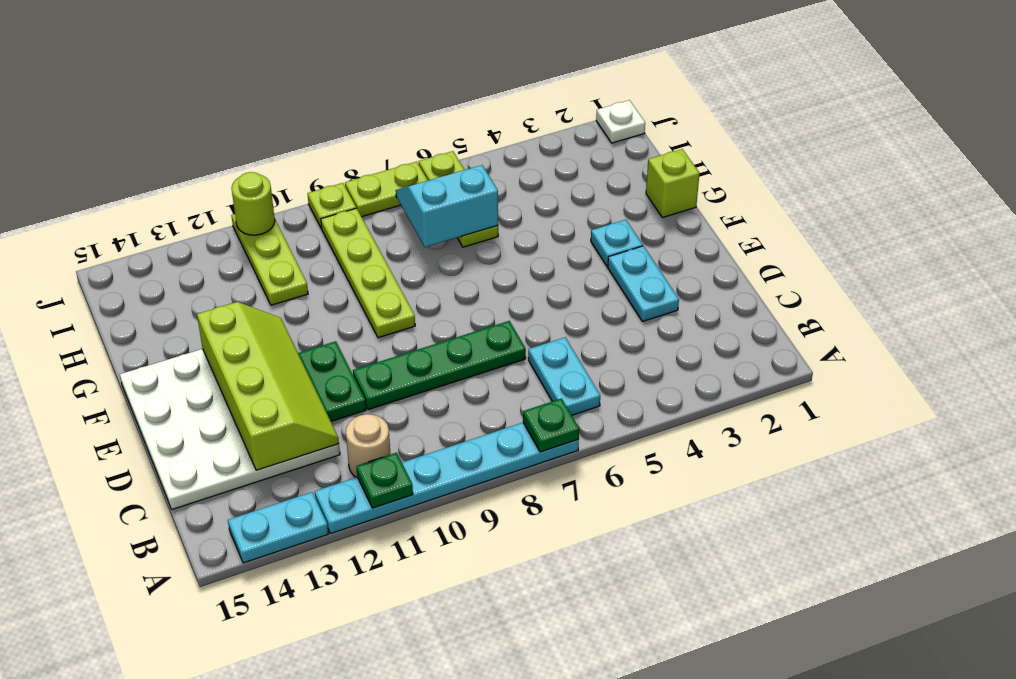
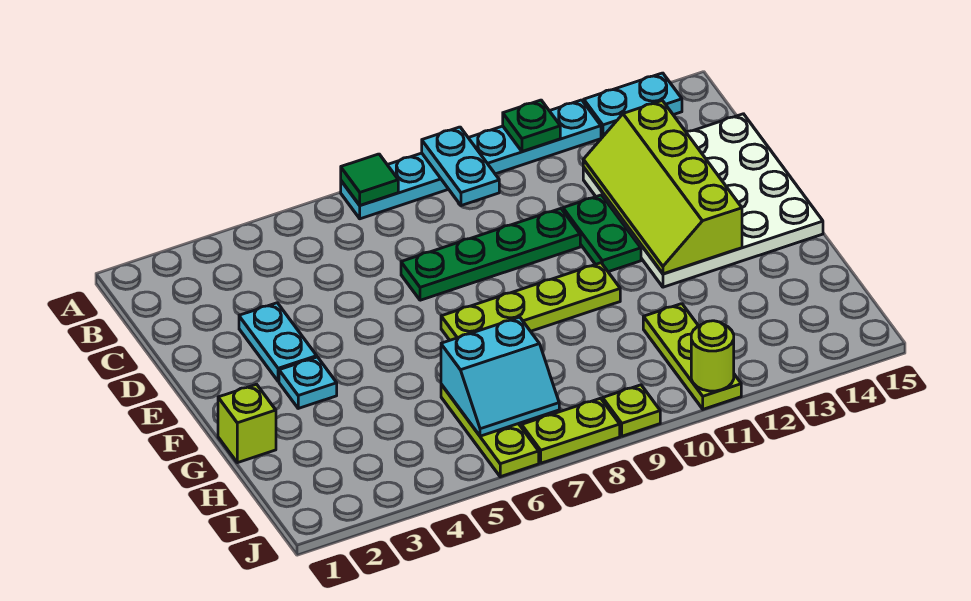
green 1x1 plate [523,398,579,452] -> green 1x1 tile [341,154,398,205]
cyan 1x2 plate [528,337,600,415] -> cyan 1x2 plate moved to [422,127,499,206]
tan 1x1 round brick [346,414,391,477] -> none
lime 1x4 plate [321,208,415,338] -> lime 1x4 plate turned to [441,263,620,340]
white 1x1 plate [596,100,645,143] -> none

